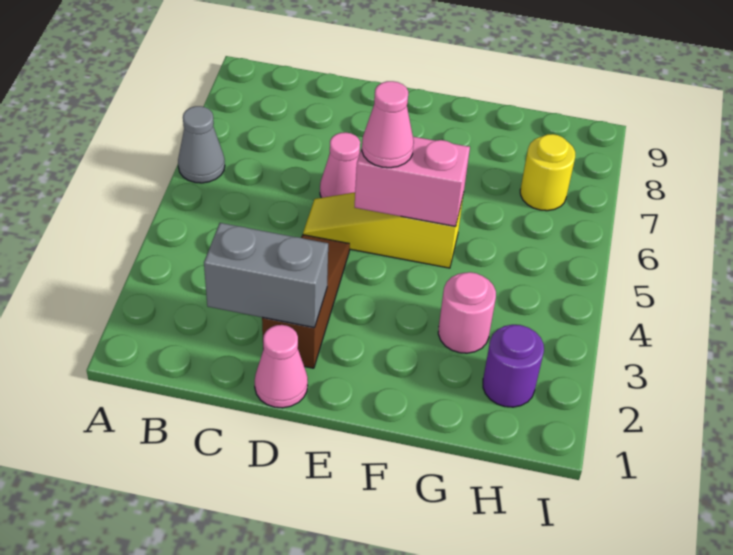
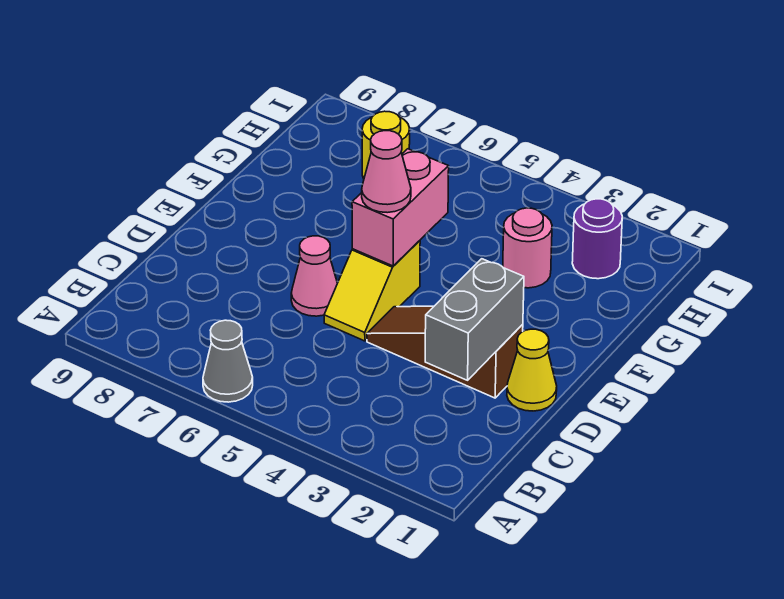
pink 1x1 cone [255,325,308,408] -> yellow 1x1 cone [507,329,557,411]
yellow 1x3 slope [303,192,463,268] -> yellow 1x2 slope [324,241,420,341]

